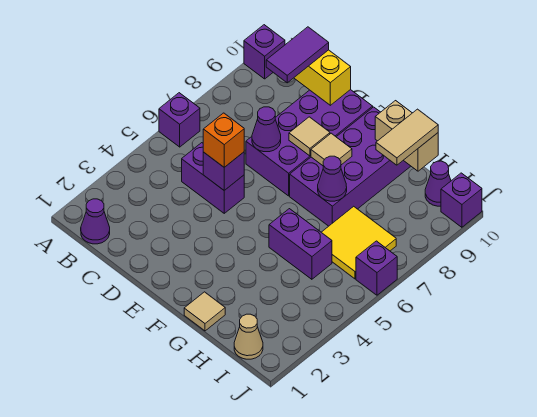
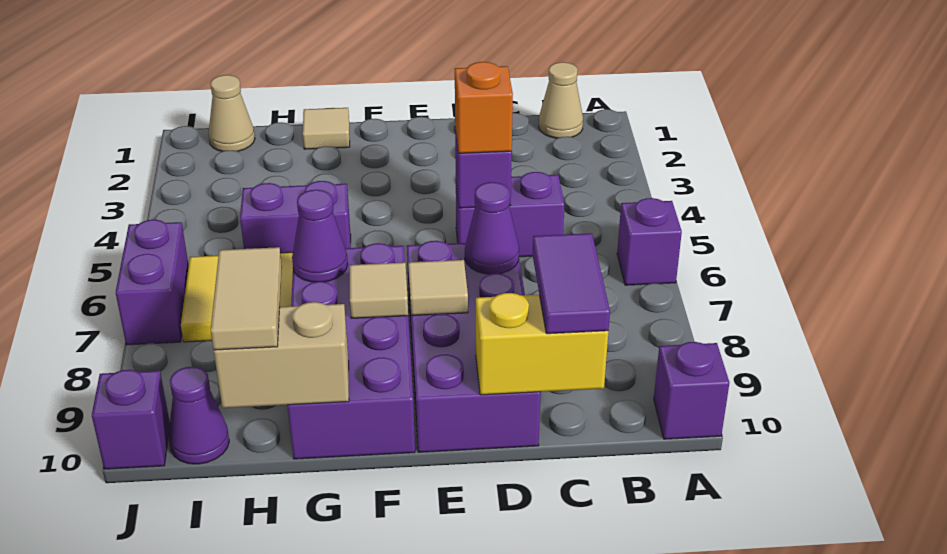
purple 1x1 cone [81,199,110,244] -> tan 1x1 cone [539,62,583,138]
purple 1x1 brick [356,241,397,295] -> purple 1x2 brick [116,220,189,345]

